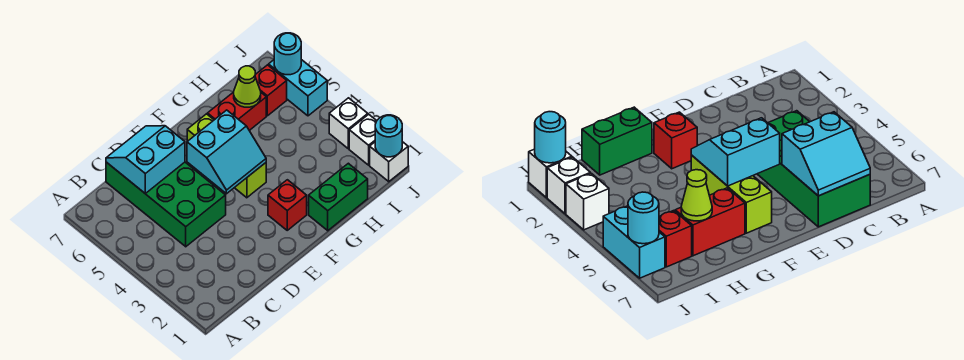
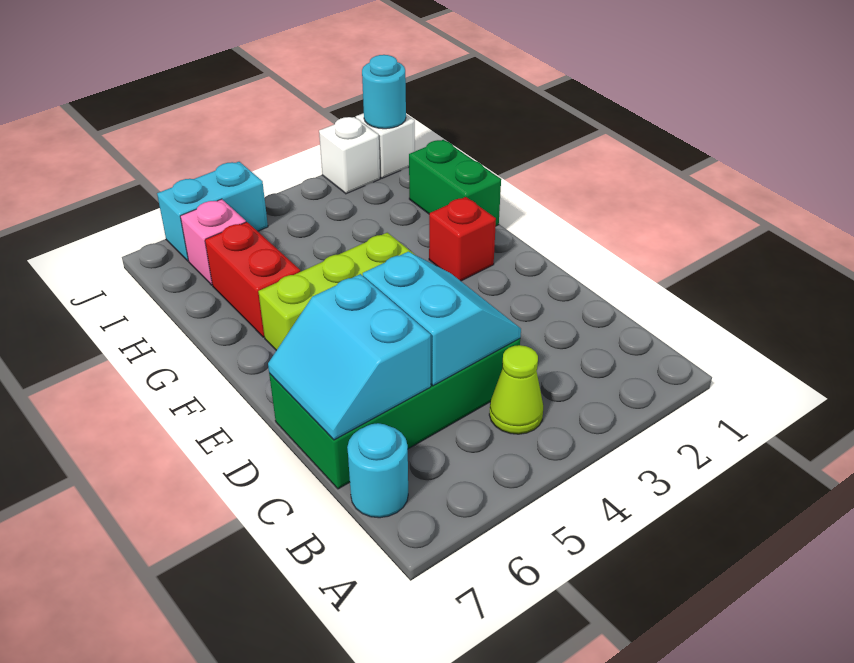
cyan 2x2 slope [187,110,266,194] -> cyan 2x2 slope moved to [363,252,521,386]
lime 1x1 cone [234,66,261,107] -> lime 1x1 cone moved to [489,345,543,434]
red 1x1 brick [255,65,287,116] -> pink 1x1 brick [180,199,246,285]
white 1x1 brick [329,98,368,149] -> none
cyan 1x1 round brick [274,33,301,75] -> cyan 1x1 round brick moved to [347,423,408,518]

